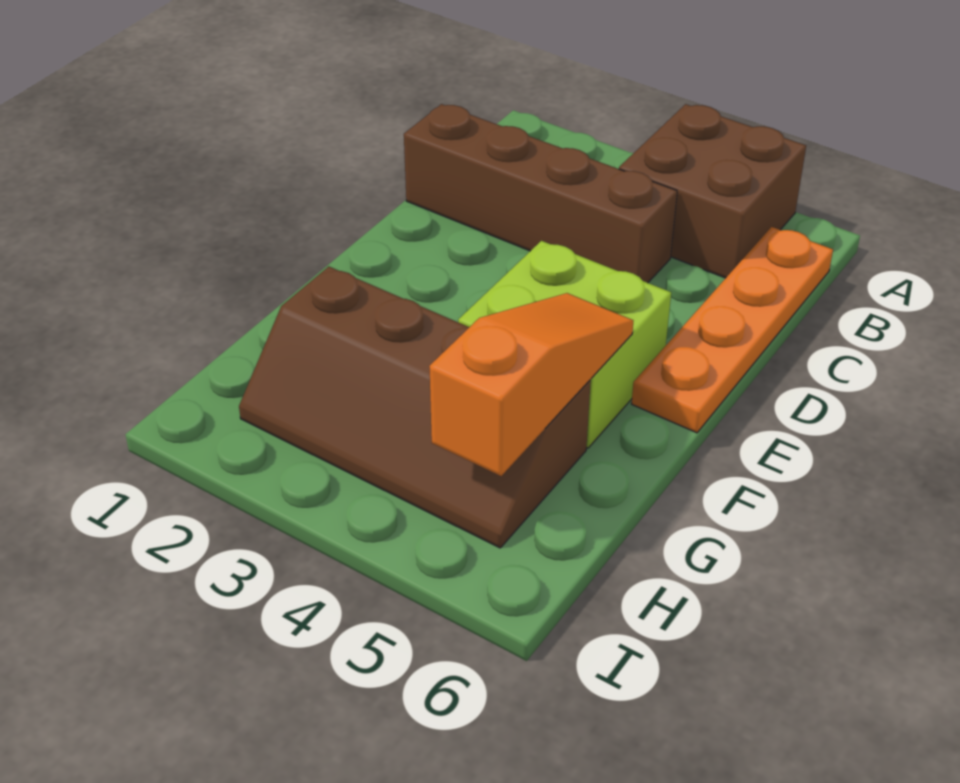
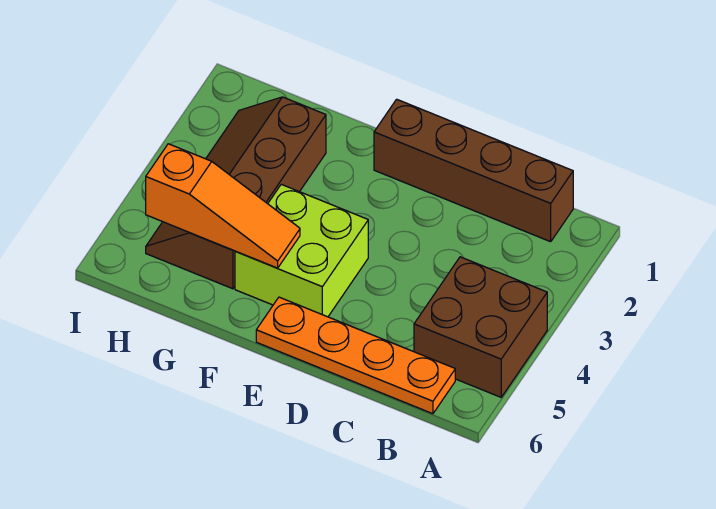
brown 1x4 brick [404,104,677,283] -> brown 1x4 brick turned to [374,99,573,242]

